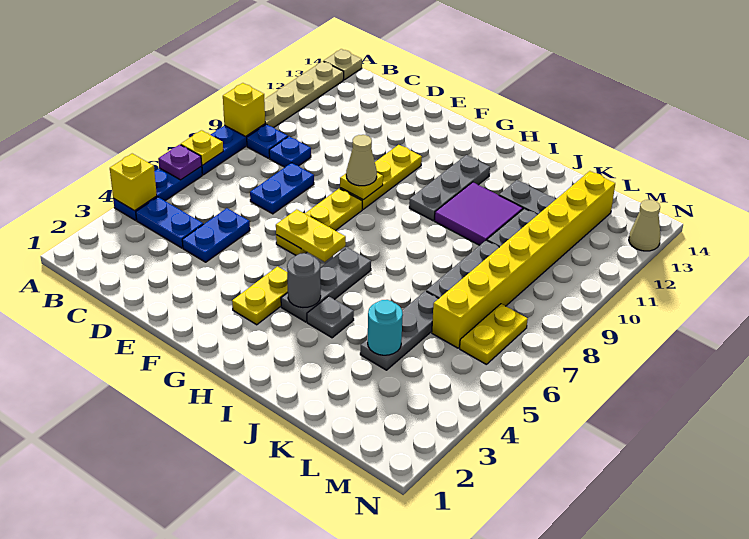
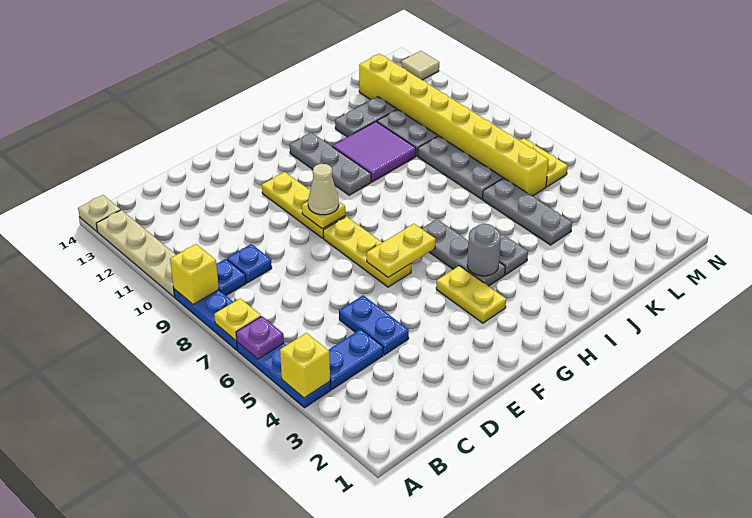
blue 1x2 plate [250,163,314,214] -> none
cyan 1x1 round brick [368,300,403,355] -> none
tan 1x1 cone [629,200,661,251] -> tan 1x1 tile [401,51,439,80]

